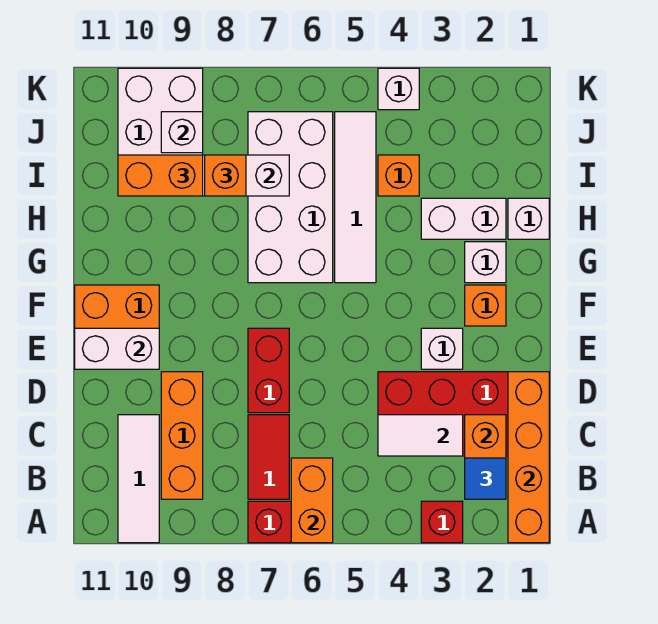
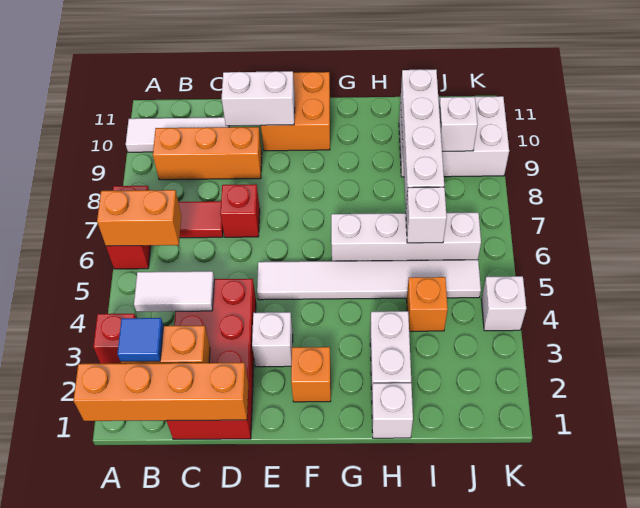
white 1x2 tile [378,415,463,456] -> white 1x2 tile turned to [134,271,214,312]
red 1x2 brick [248,328,289,413] -> red 1x1 brick [220,184,260,237]
white 1x2 brick [75,328,159,369] -> white 1x2 brick turned to [222,71,295,126]
white 1x1 brick [465,242,506,283] -> white 1x1 brick moved to [406,187,447,243]
white 1x4 tile [335,112,376,283] -> white 1x6 tile [257,260,481,300]
white 2x4 brick [248,112,333,283] -> white 1x4 brick [331,213,481,261]
orange 1x1 brick [205,155,246,196] -> none
orange 1x2 brick [118,155,203,196] -> none

